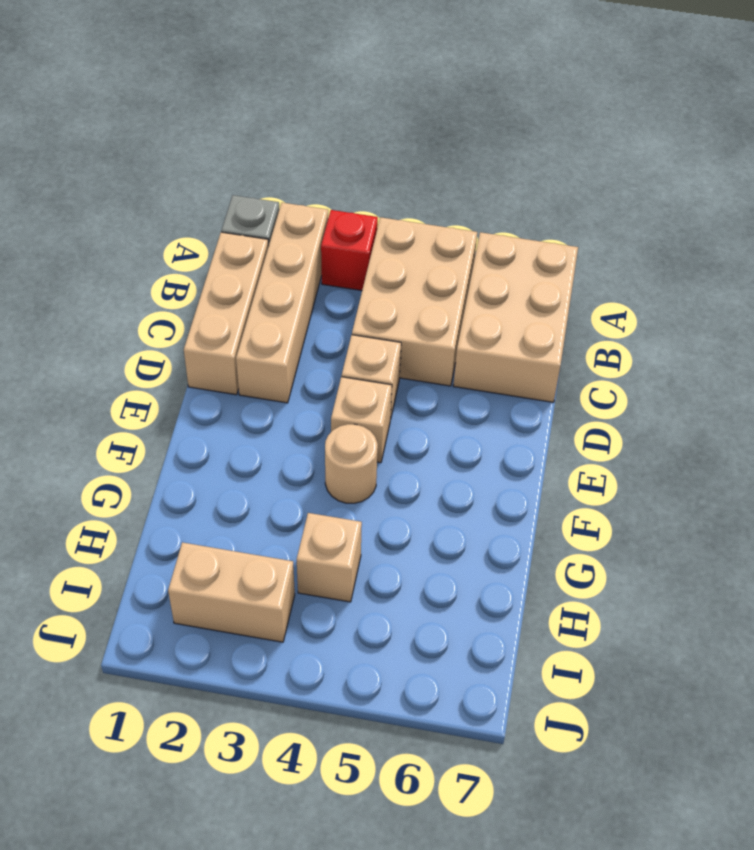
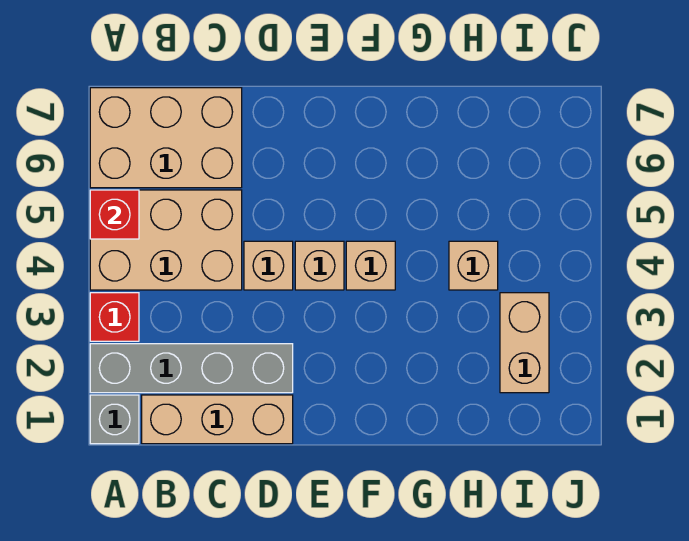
tan 1x4 brick [236,203,328,403] -> grey 1x4 brick [90,344,293,393]
none -> red 1x1 brick [90,190,139,239]
tan 1x1 round brick [325,424,378,503] -> tan 1x1 brick [346,241,395,290]

